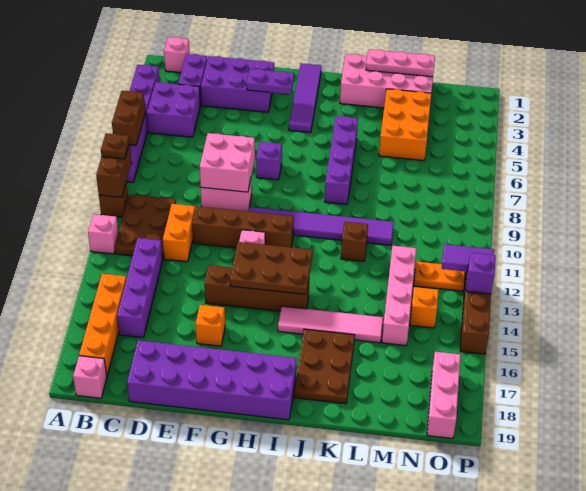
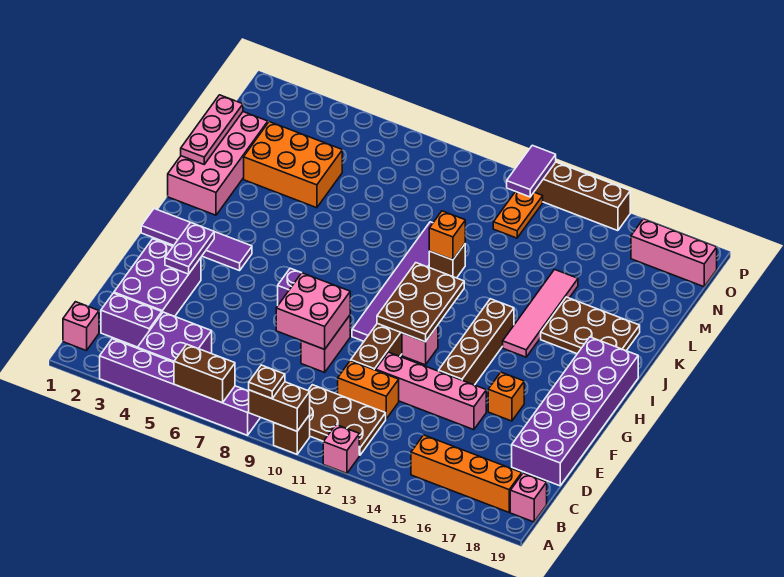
purple 1x4 brick [117,238,163,338] -> none
brown 2x3 plate [230,242,313,294] -> brown 2x3 plate moved to [377,263,464,342]
purple 1x4 brick [325,116,358,204] -> none
pink 1x4 brick [382,246,416,346] -> pink 1x4 brick moved to [376,352,486,430]
orange 1x1 brick [410,287,439,328] -> orange 1x1 brick moved to [429,211,465,260]
purple 1x1 brick [466,253,495,294] -> none

